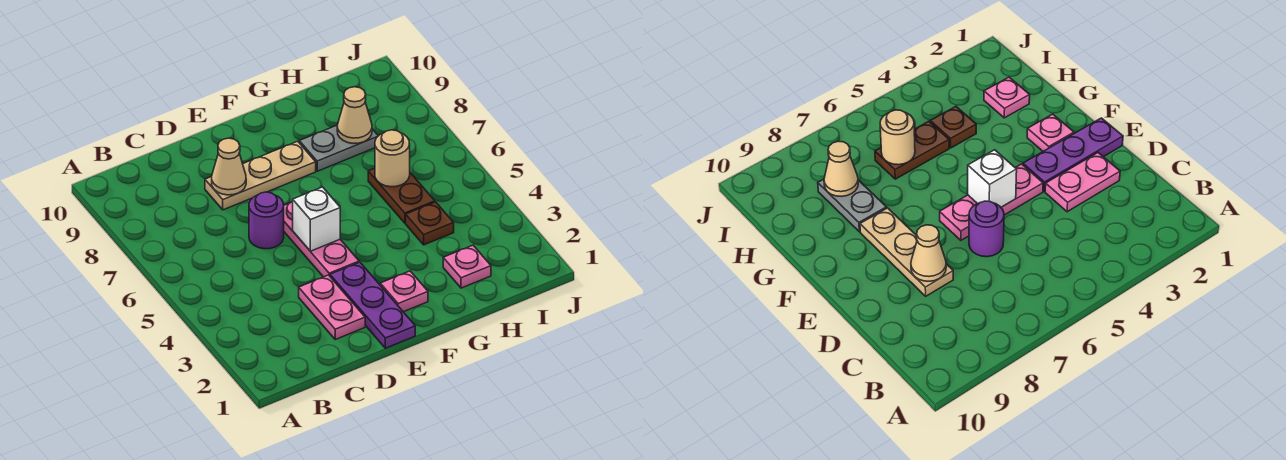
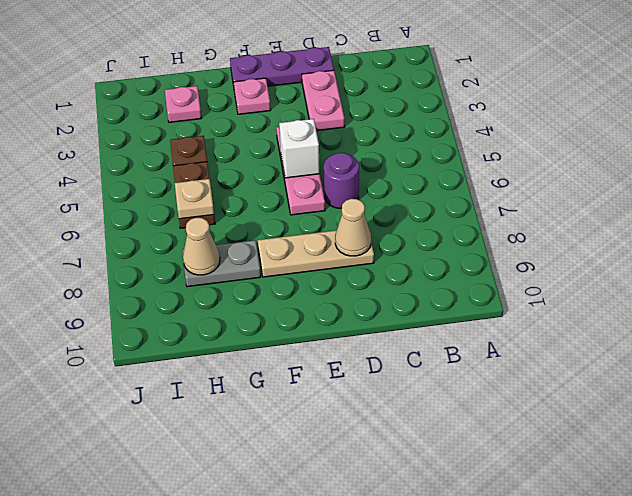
purple 1x3 plate [330,262,415,348] -> purple 1x3 plate turned to [230,47,334,86]
tan 1x1 round brick [375,130,410,187] -> tan 1x1 plate [175,179,214,219]

